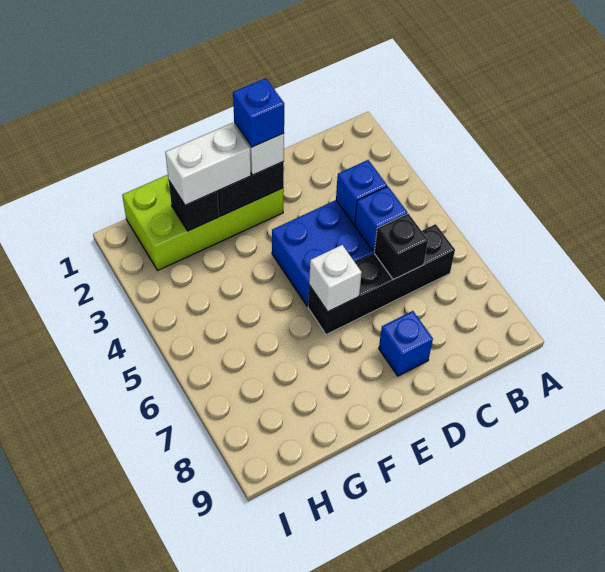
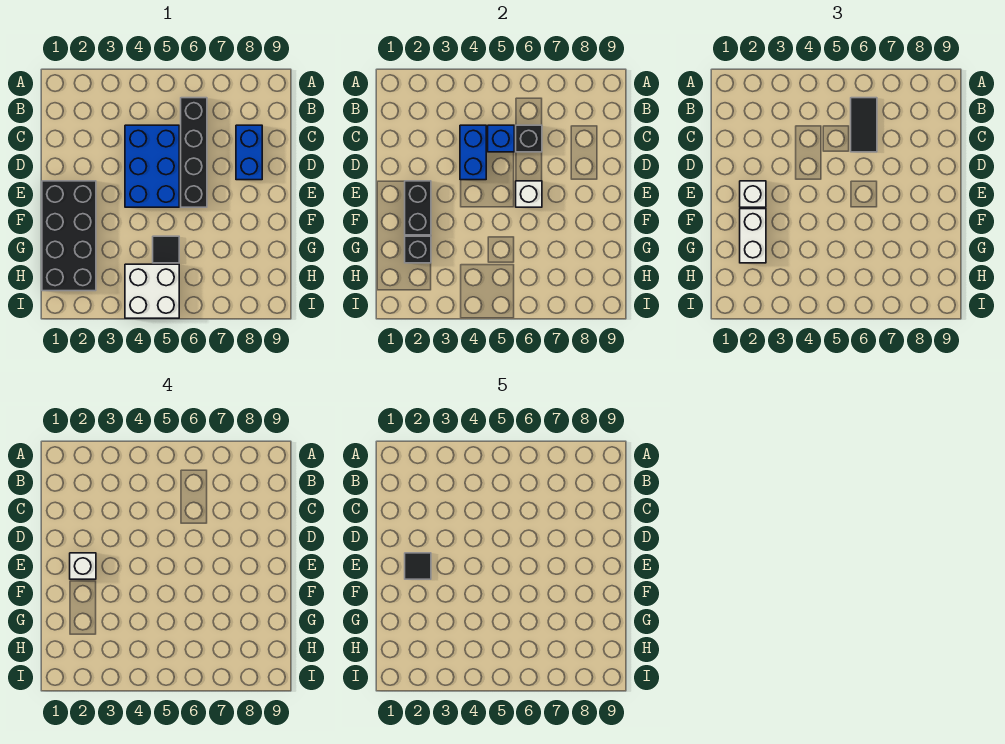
none -> black 1x2 tile [851,98,877,152]
blue 1x1 brick [336,160,387,225] -> blue 1x2 brick [460,125,486,180]
blue 1x1 brick [379,311,433,376] -> blue 1x2 brick [236,125,262,180]
lime 2x4 brick [122,175,284,270] -> black 2x4 brick [42,181,96,291]
blue 1x1 brick [233,78,284,147] -> white 1x1 brick [70,553,96,579]
none -> black 1x1 tile [405,553,431,579]
none -> black 1x1 tile [153,236,179,263]
none -> white 2x2 brick [125,264,179,318]

